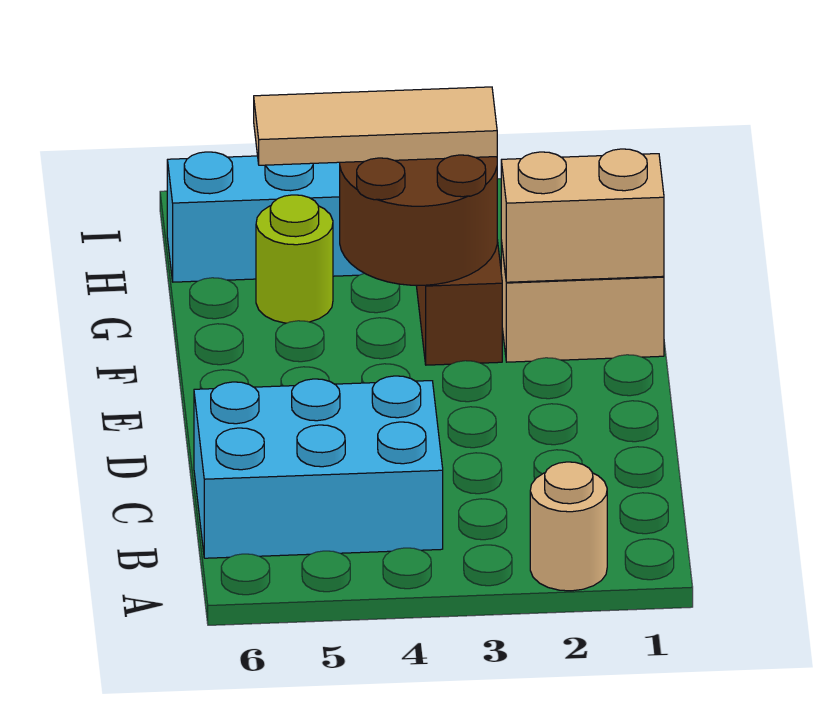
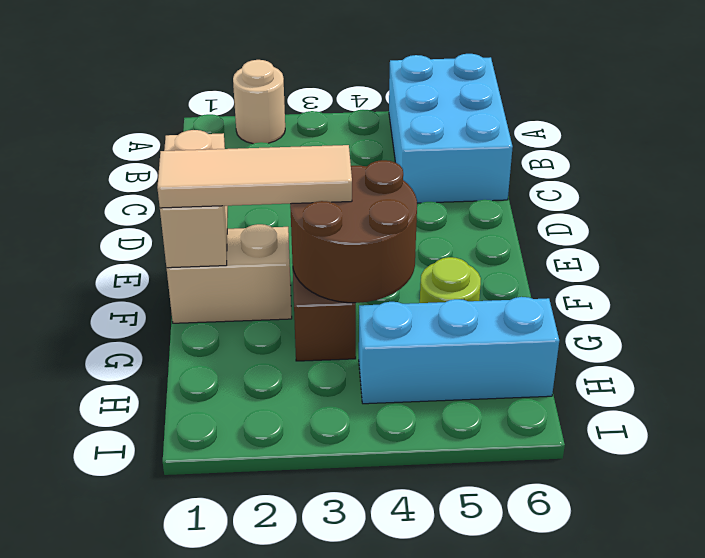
cyan 2x3 brick [194,376,443,558] -> cyan 2x3 brick turned to [389,54,513,203]
tan 1x2 brick [501,149,664,282] -> tan 1x2 brick turned to [160,130,228,268]
tan 1x3 tile [254,87,497,165] -> tan 1x3 tile moved to [157,145,352,208]

